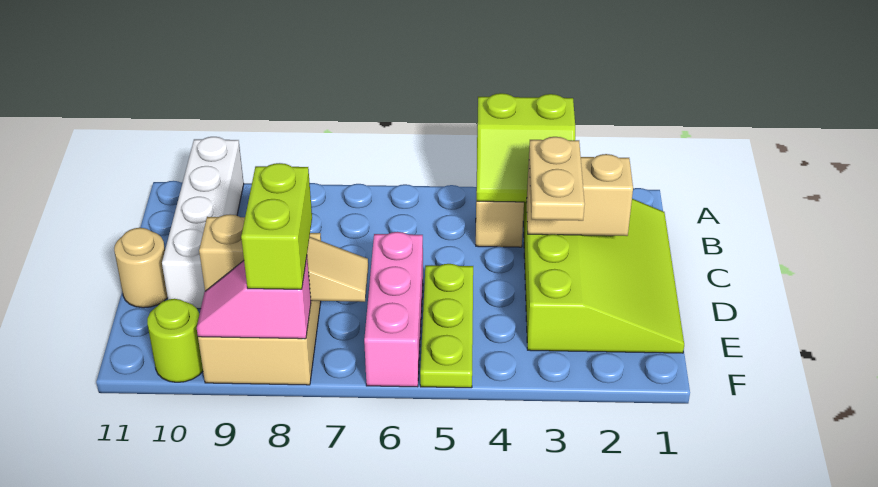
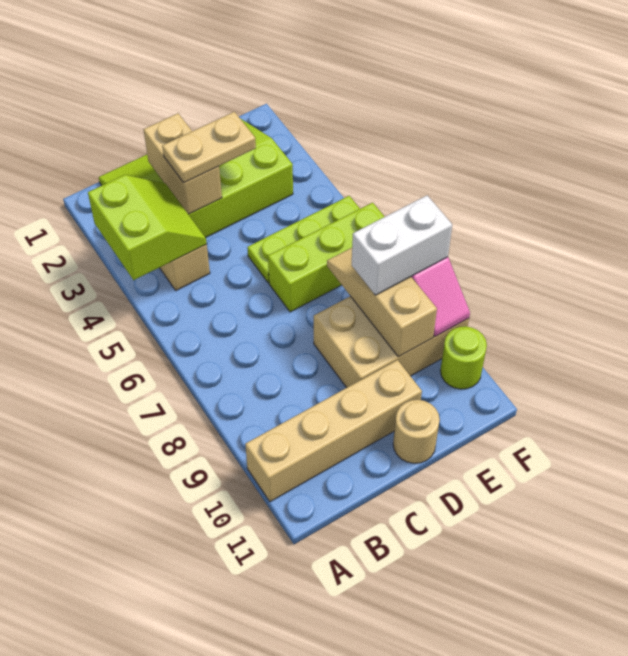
white 1x4 brick [162,137,244,309] -> tan 1x4 brick [245,360,422,502]
pink 1x3 brick [364,232,423,387] -> lime 1x3 brick [268,203,385,312]
lime 1x2 brick [241,163,312,289] -> white 1x2 brick [352,195,452,295]

